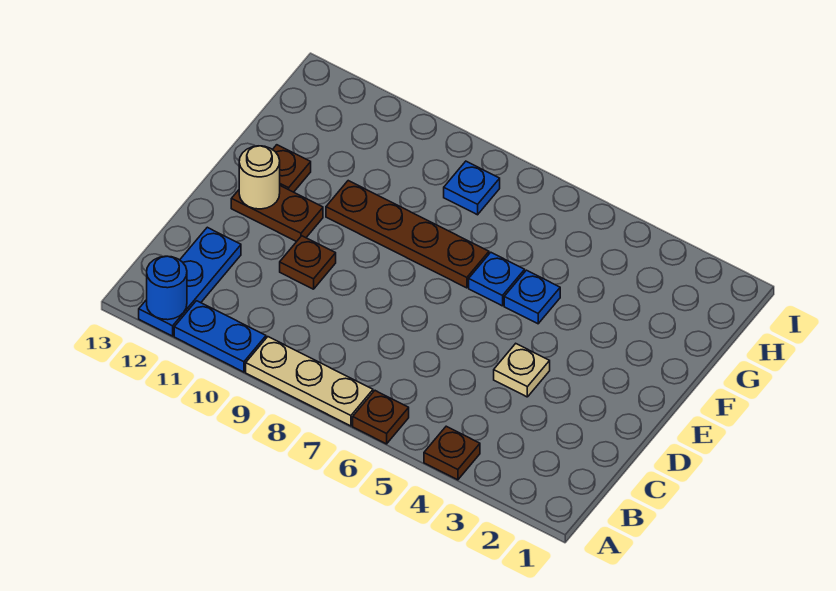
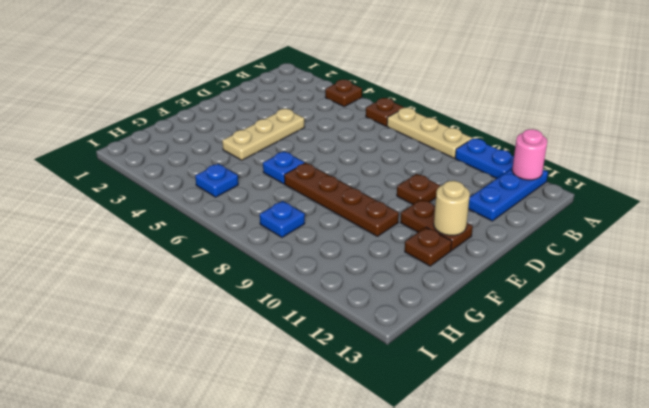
blue 1x1 round brick [147,256,187,320] -> pink 1x1 round brick [512,129,547,180]
tan 1x1 plate [494,344,550,397] -> tan 1x3 plate [222,109,305,160]
blue 1x1 plate [504,270,560,324] -> blue 1x1 plate moved to [195,164,238,197]

